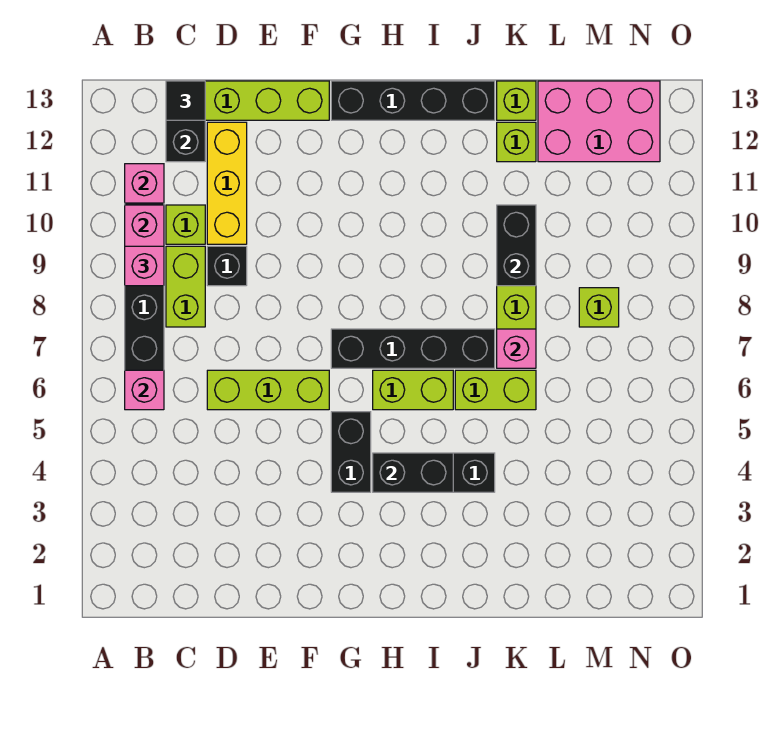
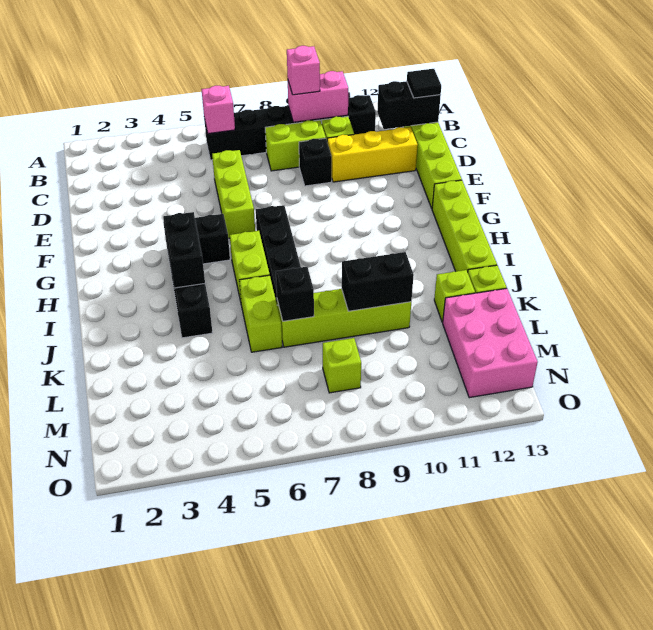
pink 1x1 brick [125,164,164,203] -> none
black 1x4 brick [331,81,495,120] -> lime 1x4 brick [432,180,497,272]
pink 1x1 brick [497,329,536,368] -> black 1x1 brick [276,267,314,321]

